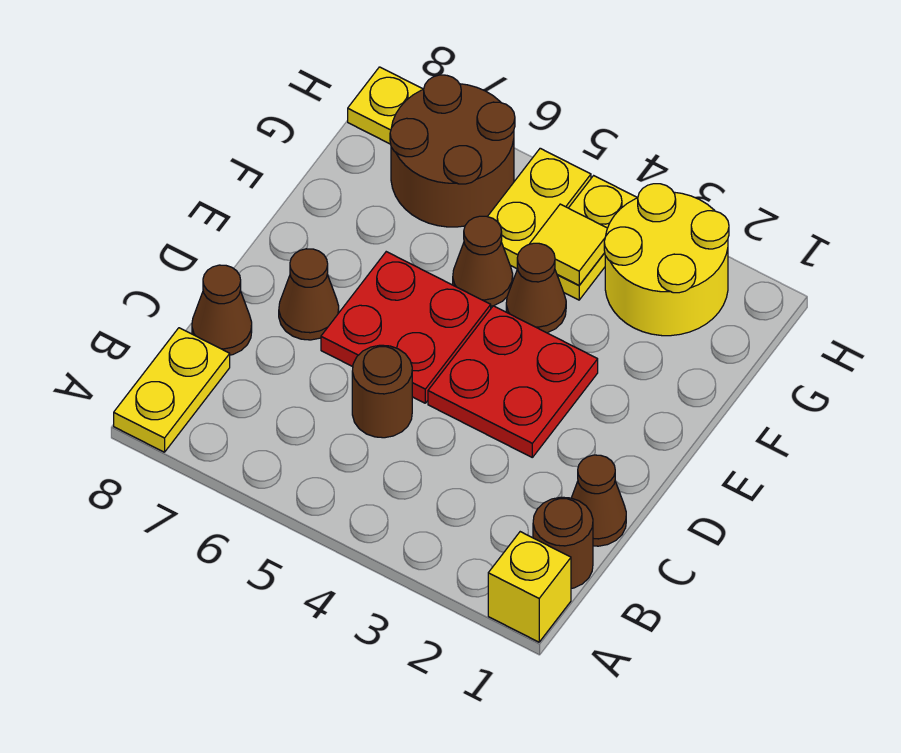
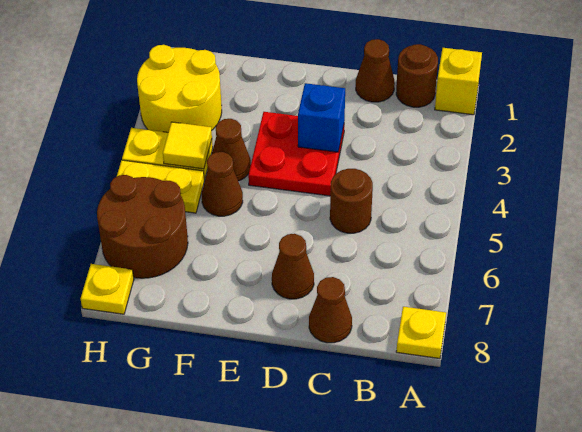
yellow 1x2 plate [114,328,230,452] -> yellow 1x1 plate [396,307,446,359]
none -> blue 1x1 brick [298,83,345,152]
red 2x2 plate [321,252,491,403] -> none

